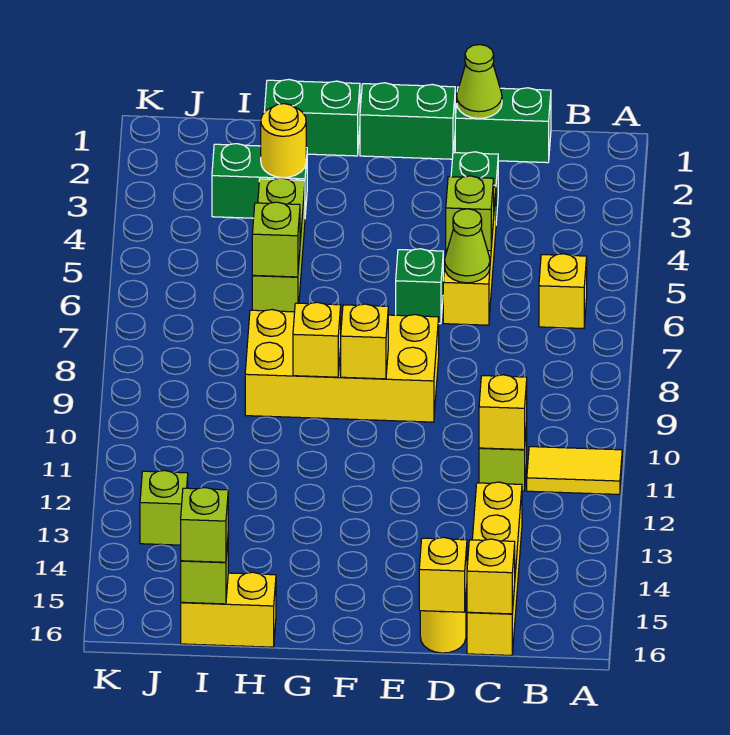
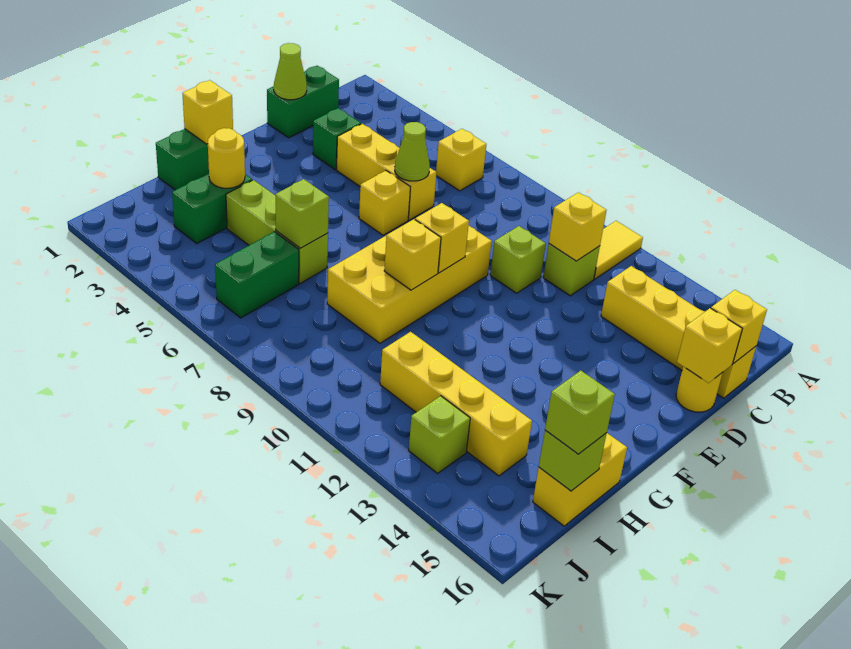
lime 1x1 brick [446,176,494,251] -> lime 1x1 brick moved to [490,226,546,293]
green 1x2 brick [360,83,455,159] -> green 1x2 brick moved to [215,232,299,318]
green 1x1 brick [396,249,443,324] -> yellow 1x1 brick [359,171,410,235]
none -> yellow 1x1 brick [183,80,233,144]
none -> yellow 1x4 brick [380,332,532,476]

